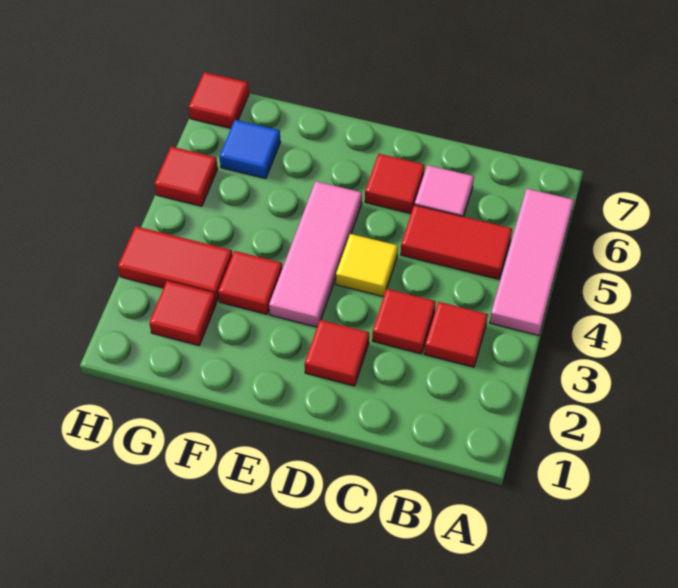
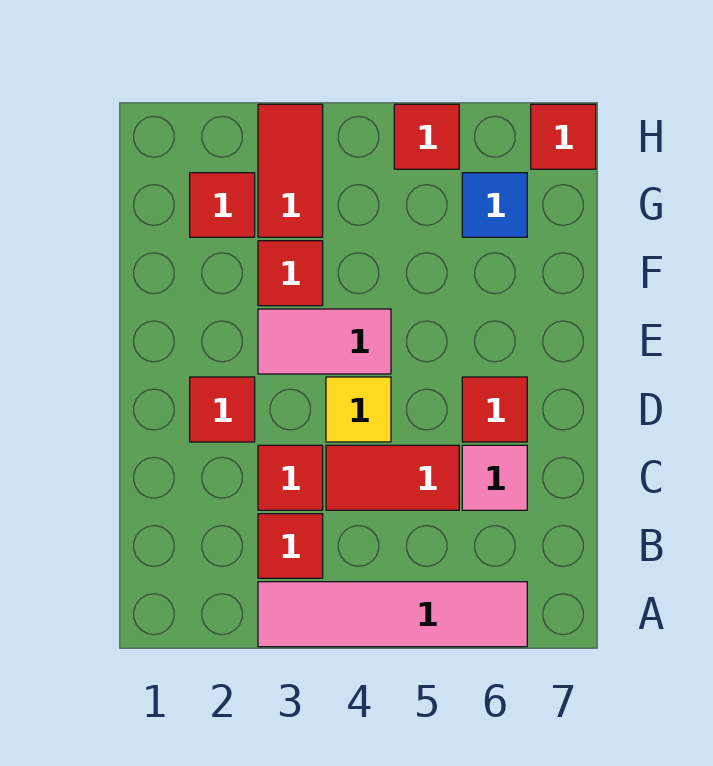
pink 1x3 tile [490,189,574,336] -> pink 1x4 tile [258,582,527,647]
red 1x2 tile [401,205,512,279] -> red 1x2 tile turned to [326,445,459,510]
pink 1x3 tile [269,181,362,327] -> pink 1x2 tile [258,309,391,374]

